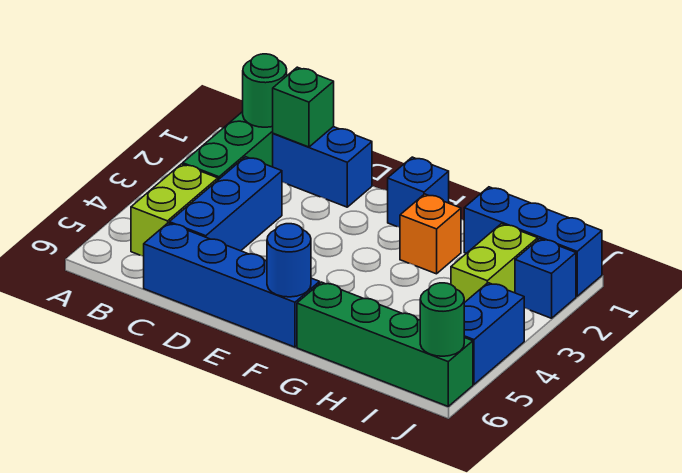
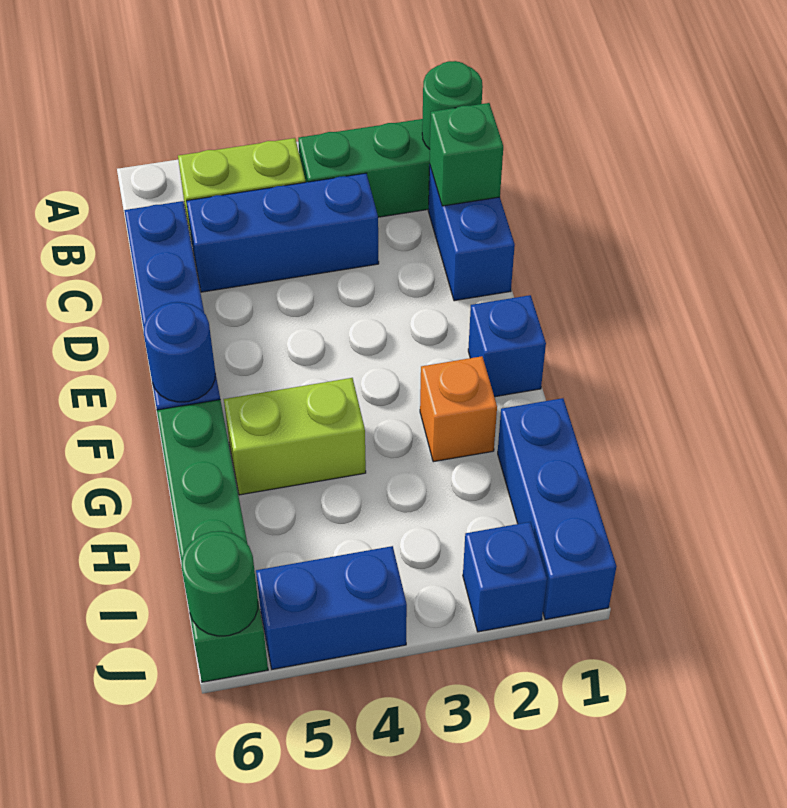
lime 1x2 brick [451,224,538,303] -> lime 1x2 brick moved to [224,378,366,495]

